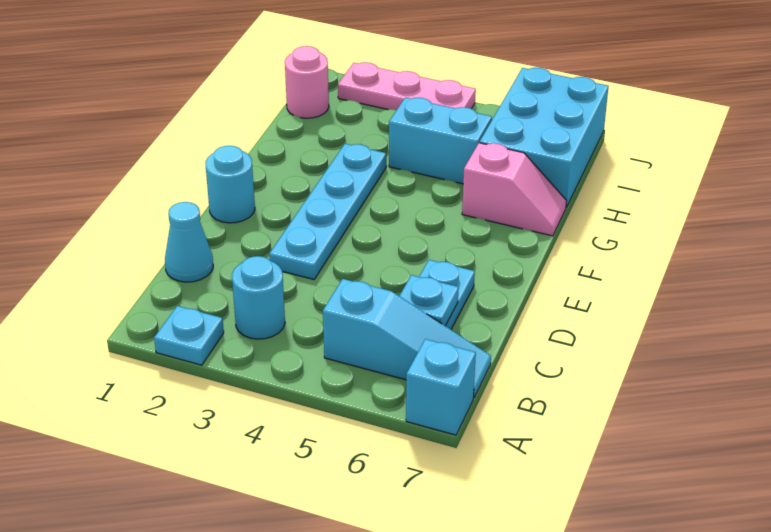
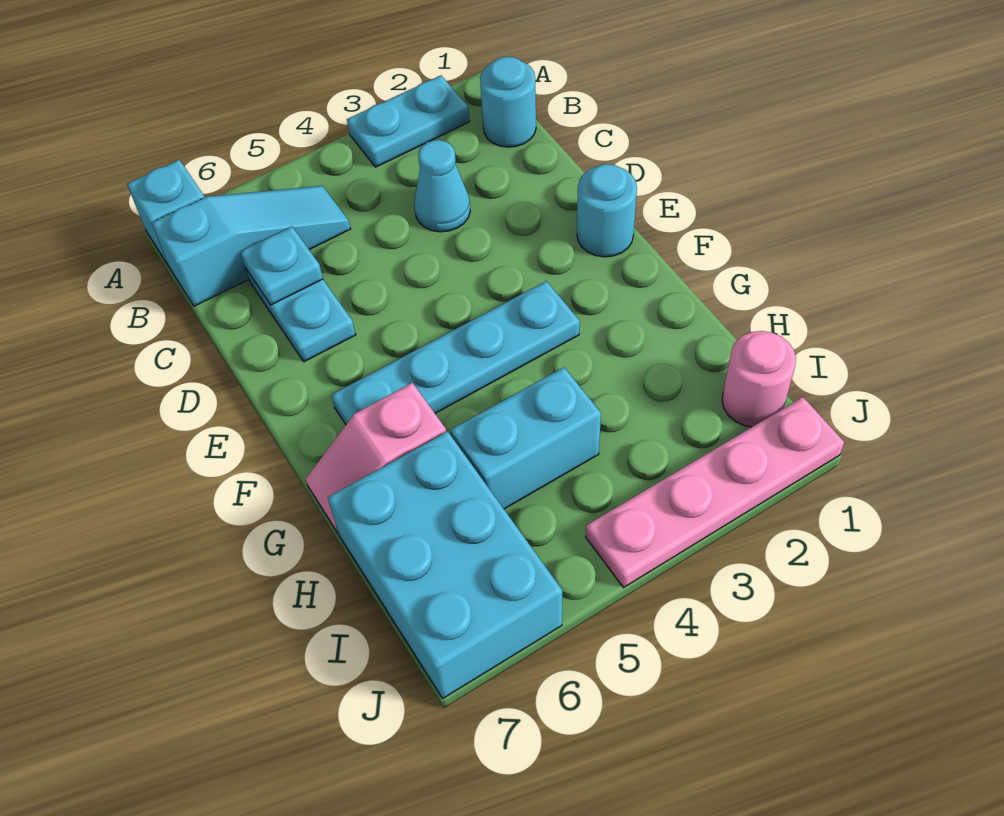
cyan 1x1 plate [154,306,224,365] -> cyan 1x2 plate [347,75,470,167]
cyan 1x1 round brick [232,256,285,339] -> cyan 1x1 round brick moved to [480,57,536,147]
cyan 1x3 slope [323,279,491,397] -> cyan 1x3 slope turned to [152,186,351,306]
cyan 1x1 cone [165,202,213,282] -> cyan 1x1 cone moved to [414,140,470,232]
cyan 1x4 plate [269,144,386,279] -> cyan 1x4 plate turned to [331,281,580,424]
pink 1x3 plate [338,62,476,110] -> pink 1x4 plate [586,397,844,587]

